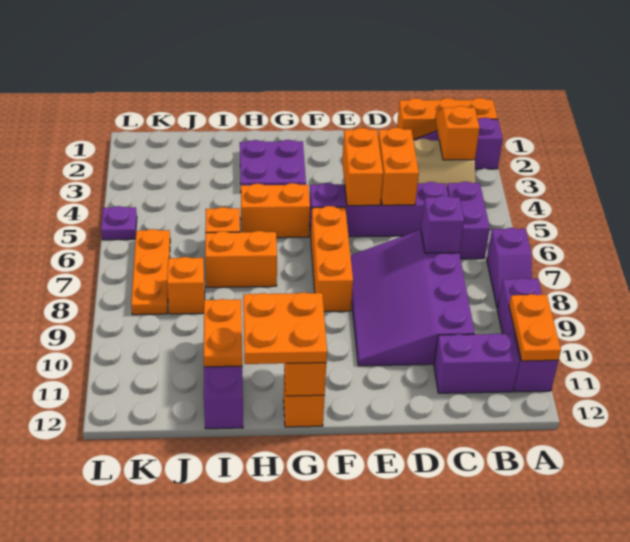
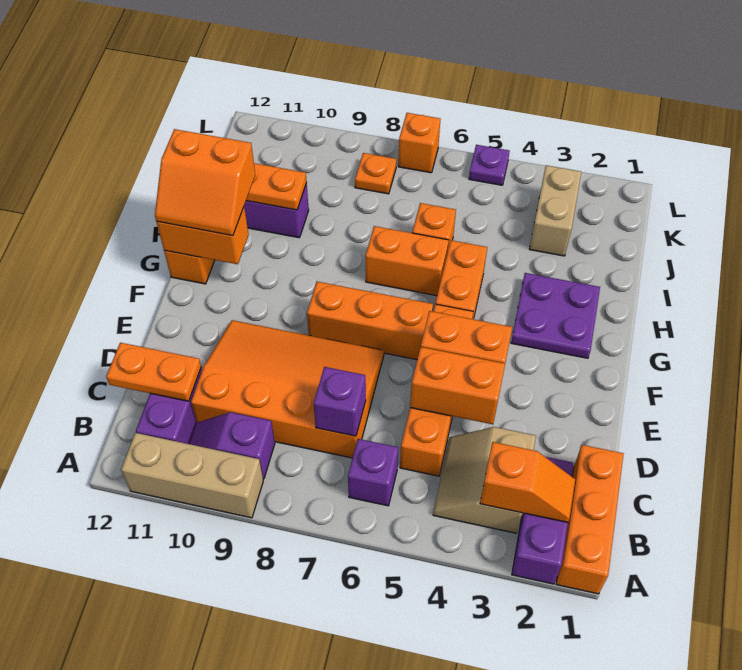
purple 1x2 slope [487,228,532,309] -> purple 1x2 slope moved to [189,412,275,479]
purple 1x3 brick [497,278,558,392] -> tan 1x3 brick [121,433,263,518]
orange 1x2 plate [509,294,561,361] -> orange 1x2 plate moved to [106,343,201,401]
purple 1x2 brick [447,181,490,259] -> purple 1x1 brick [348,439,398,506]
purple 1x4 brick [309,182,448,237] -> orange 1x4 brick [400,304,473,476]
purple 3x4 slope [350,230,475,366] -> orange 3x4 slope [191,320,384,458]
orange 2x2 plate [243,292,327,364] -> orange 2x2 slope [155,129,255,236]
orange 1x2 brick [205,231,277,287] -> orange 1x2 brick turned to [365,226,449,296]
none -> tan 1x2 brick [529,165,581,256]
orange 1x1 brick [167,257,205,314] -> orange 1x1 brick moved to [398,113,440,173]
orange 1x3 plate [131,229,170,315] -> orange 1x1 plate [355,153,396,194]

